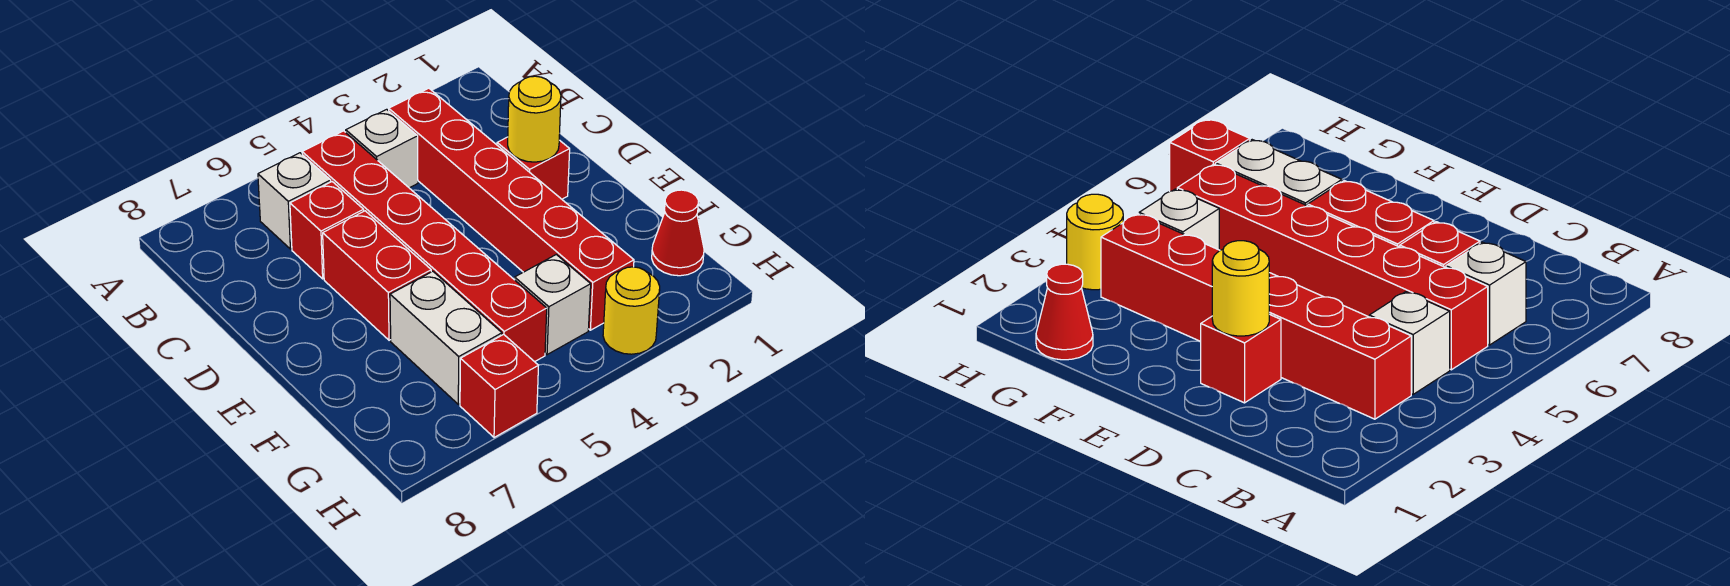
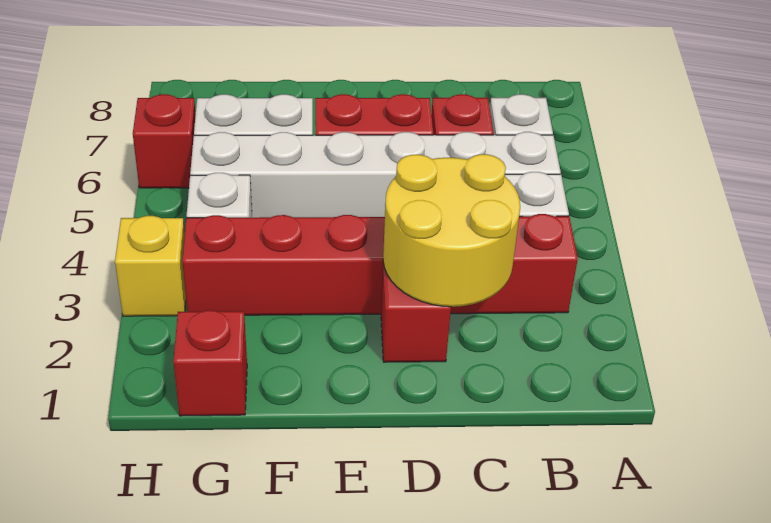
red 1x6 brick [302,131,547,362] -> white 1x6 brick [190,132,561,218]
yellow 1x1 round brick [508,76,561,162] -> yellow 2x2 round brick [383,154,520,307]
red 1x1 cone [652,190,704,276] -> red 1x1 brick [173,310,247,416]
yellow 1x1 round brick [603,267,660,354] -> yellow 1x1 brick [115,216,186,316]

